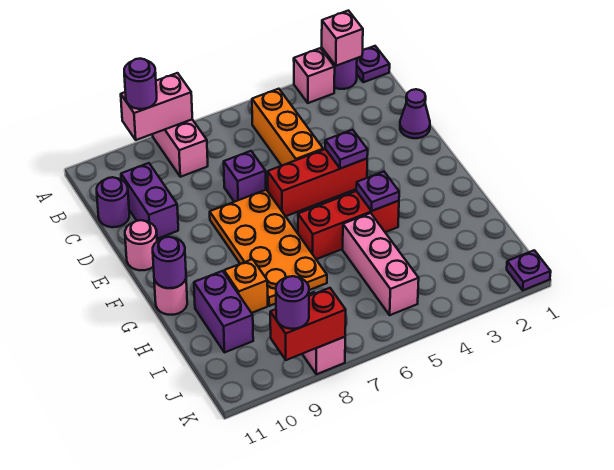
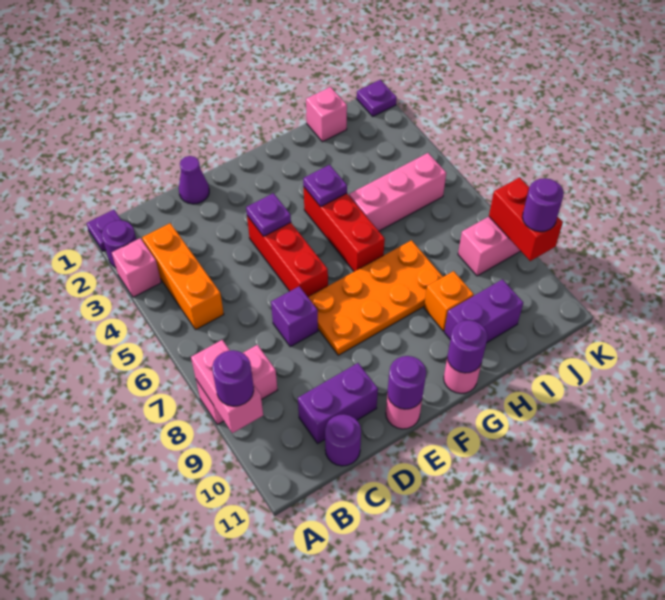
pink 1x1 brick [322,11,363,66] -> pink 1x1 brick moved to [306,87,347,142]
orange 1x3 brick [252,89,323,166] -> orange 1x3 brick turned to [142,223,224,330]
none -> purple 1x1 round brick [387,356,426,409]

